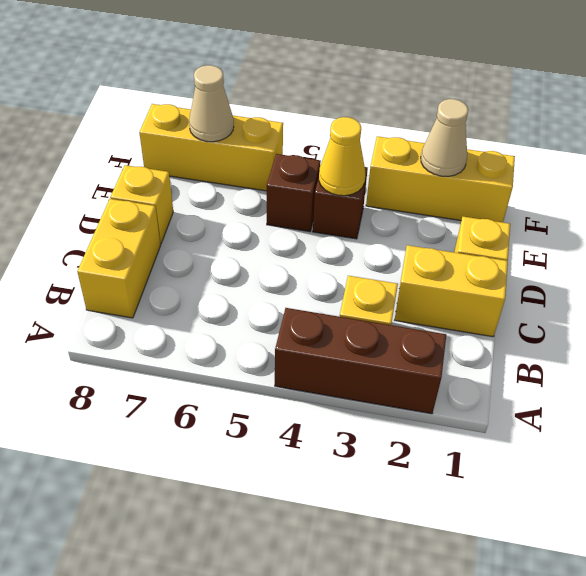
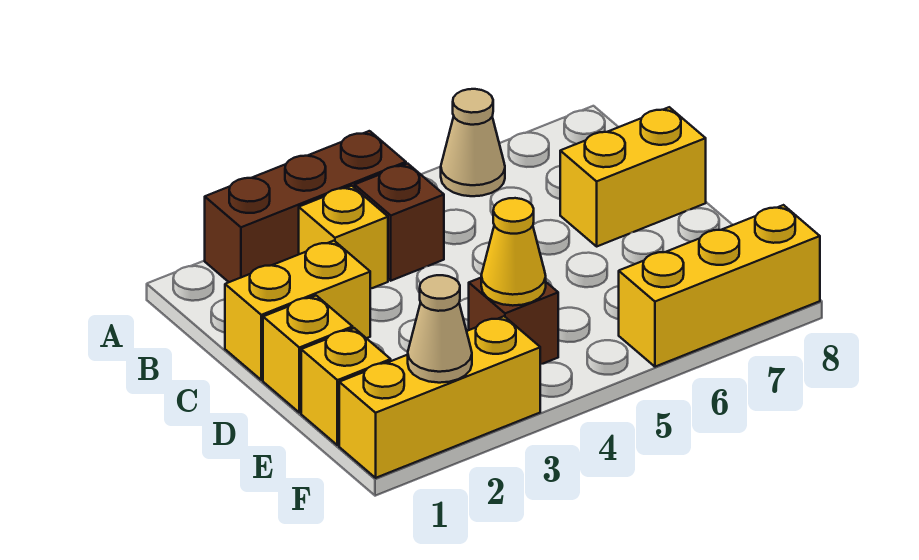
yellow 1x2 brick [77,199,161,318] -> yellow 1x2 brick turned to [560,107,706,246]
yellow 1x1 brick [110,165,173,244] -> yellow 1x1 brick moved to [301,328,391,445]
brown 1x1 brick [267,154,321,232] -> brown 1x1 brick moved to [355,164,444,281]
tan 1x1 cone [189,65,234,142] -> tan 1x1 cone moved to [441,89,505,196]

